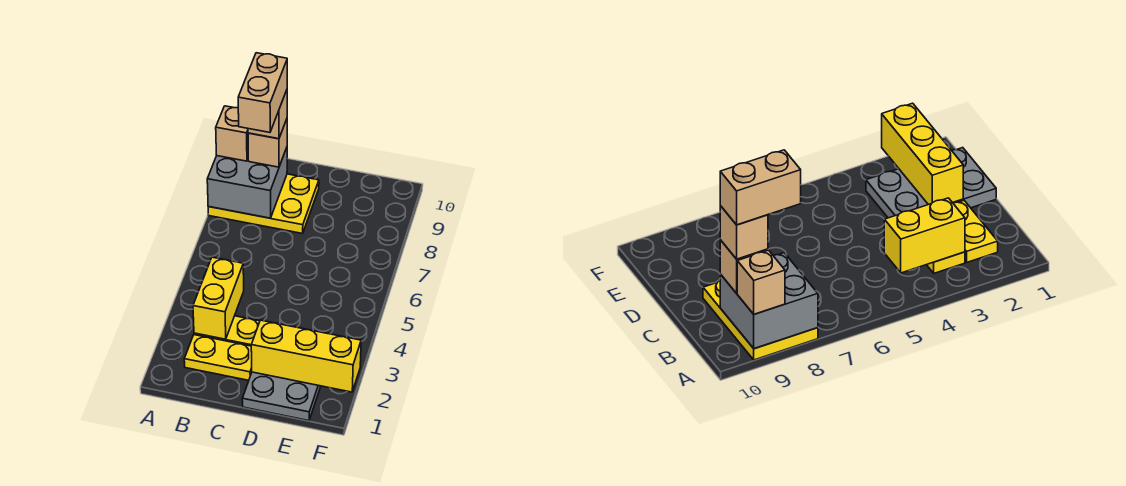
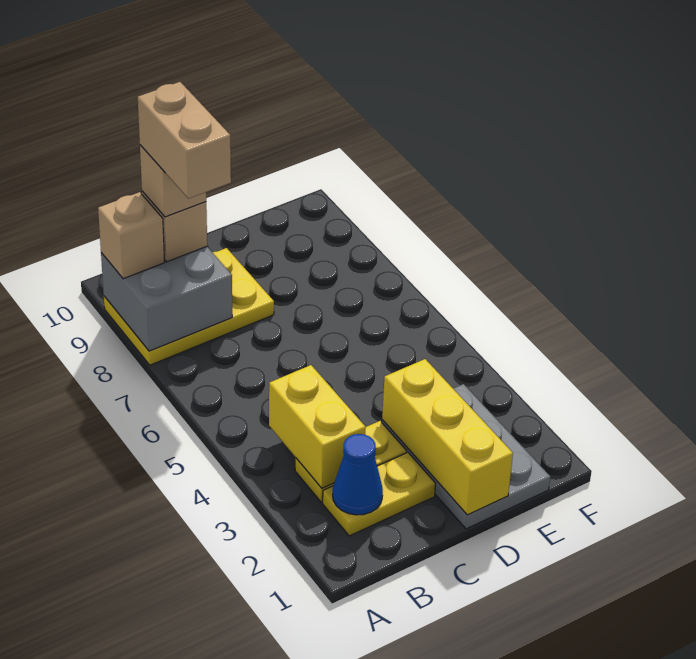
none -> blue 1x1 cone [333,434,383,515]
yellow 1x3 brick [251,320,361,392] -> yellow 1x3 brick turned to [382,359,513,515]

